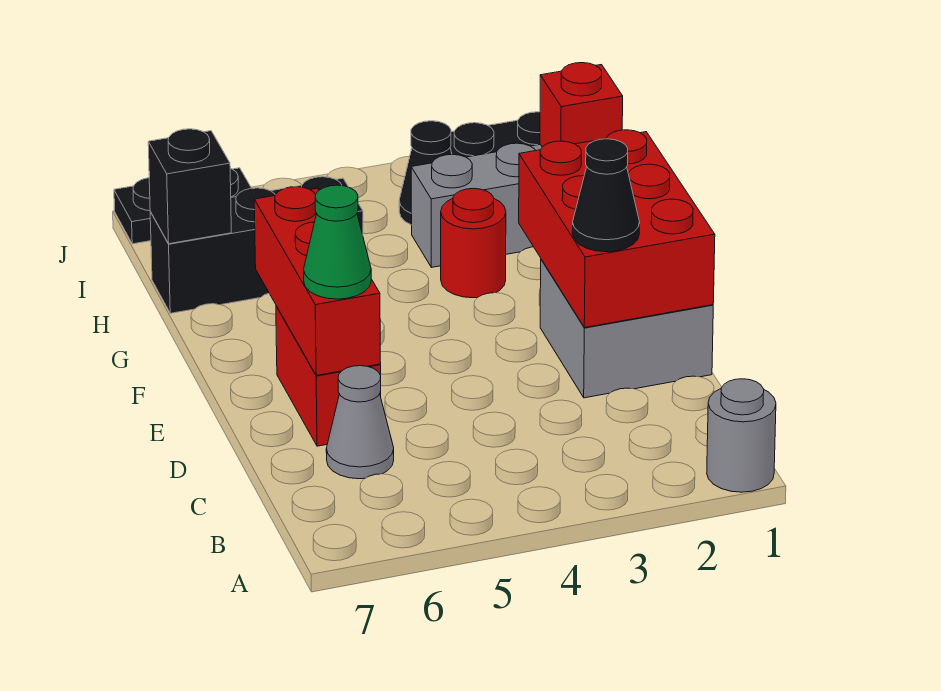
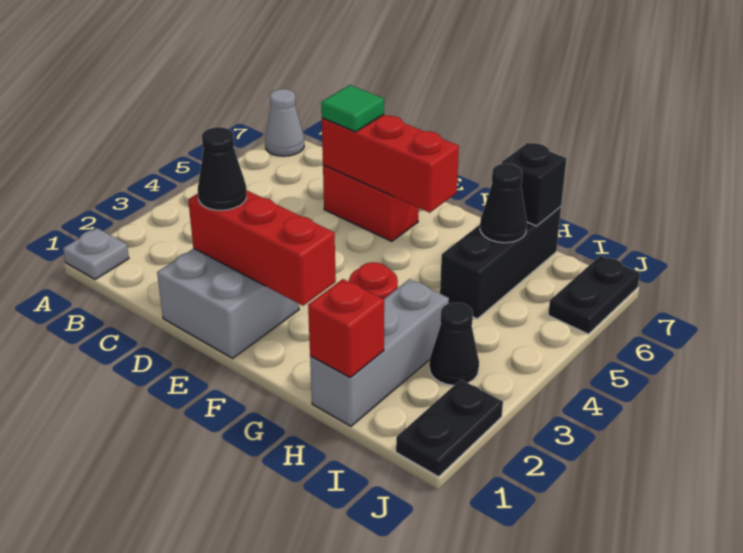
grey 1x1 round brick [707,379,776,492] -> grey 1x1 plate [63,228,129,280]
grey 1x1 cone [326,366,394,479] -> grey 1x1 cone moved to [265,89,304,156]
red 2x3 brick [519,130,715,328] -> red 1x3 brick [188,190,336,306]
green 1x1 cone [304,185,371,299] -> green 1x1 tile [321,85,384,132]
none -> black 1x1 cone [480,164,527,243]

